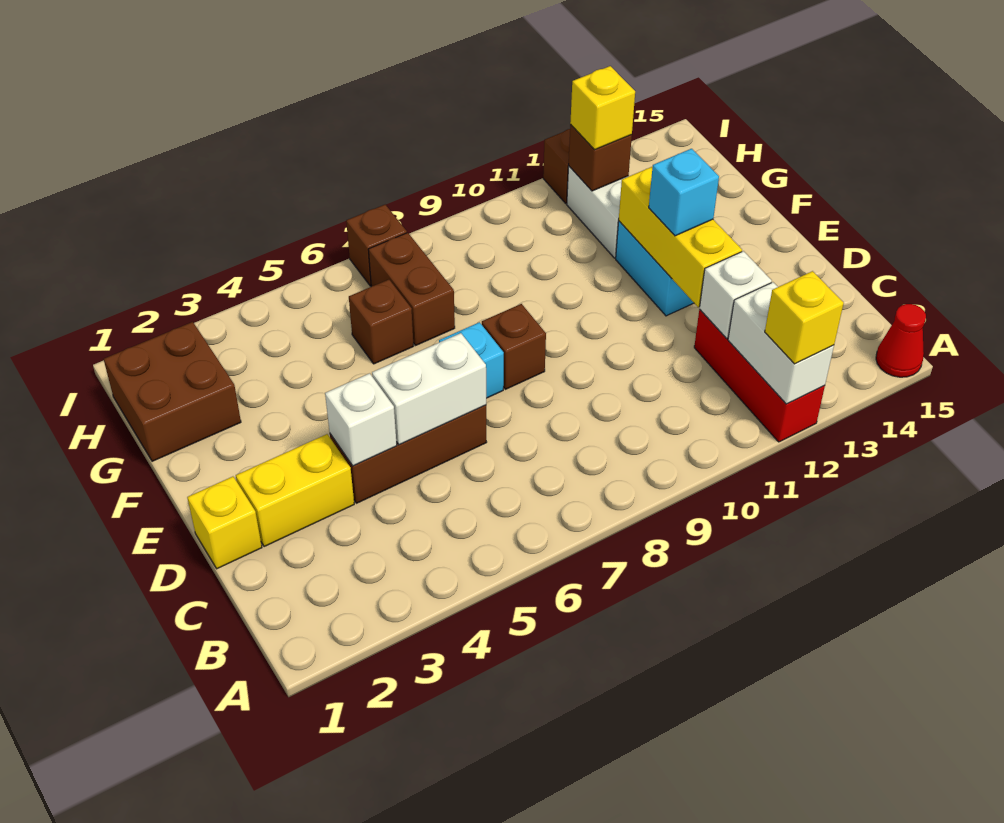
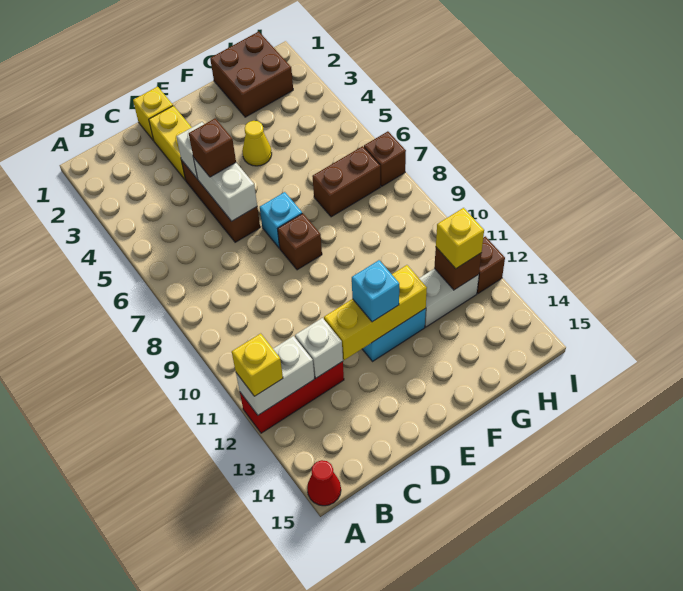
none -> yellow 1x1 cone [242,121,272,166]
brown 1x1 brick [349,280,413,364] -> brown 1x1 brick moved to [189,118,236,177]

